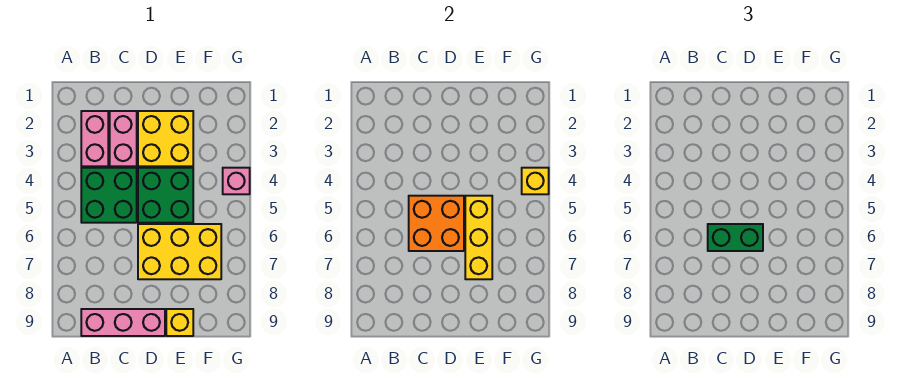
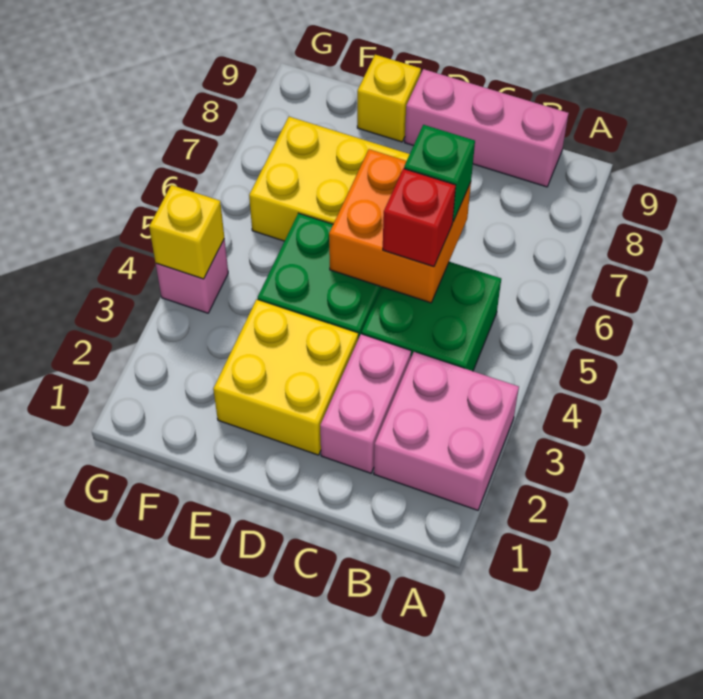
pink 1x2 brick [81,111,108,166] -> pink 2x2 brick [374,352,519,510]
none -> red 1x1 brick [383,169,456,267]
green 1x2 brick [708,224,763,251] -> green 1x1 brick [404,125,475,222]
yellow 1x3 brick [465,196,492,279] -> none

